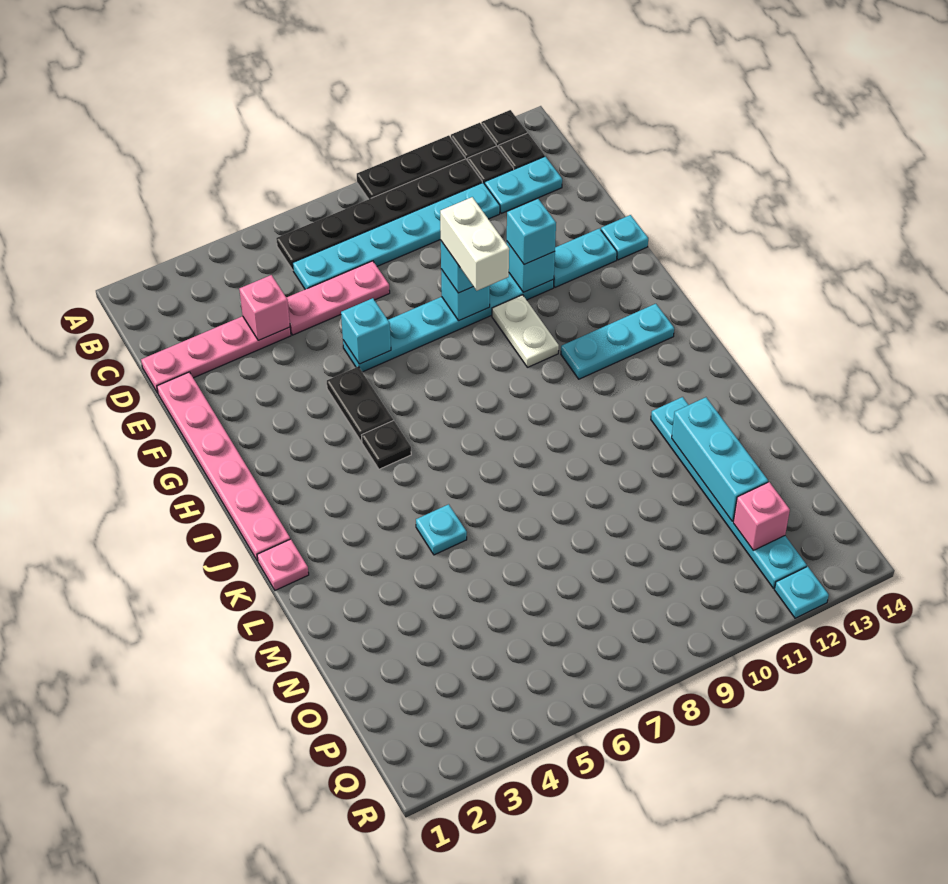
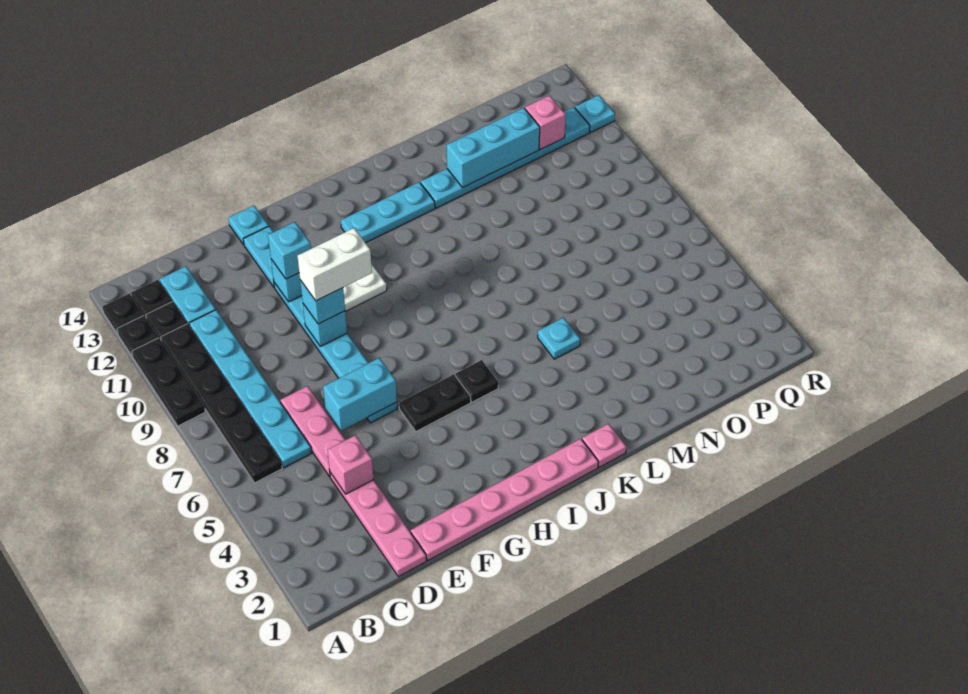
cyan 1x1 brick [341,298,391,364] -> cyan 1x2 brick [323,358,397,431]
cyan 1x3 plate [561,304,674,379] -> cyan 1x3 plate turned to [341,182,435,243]

